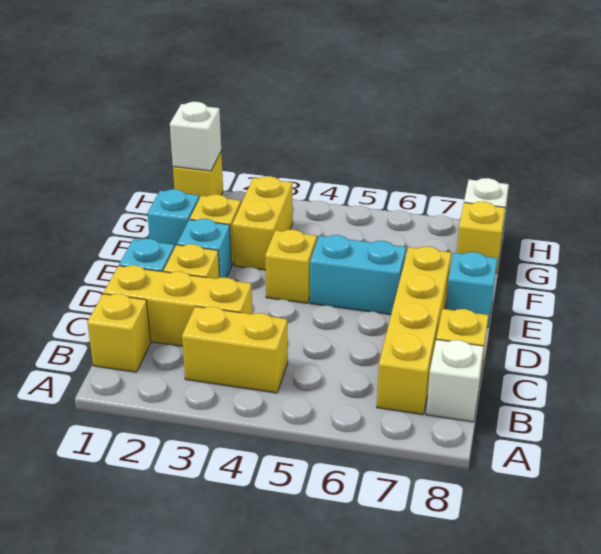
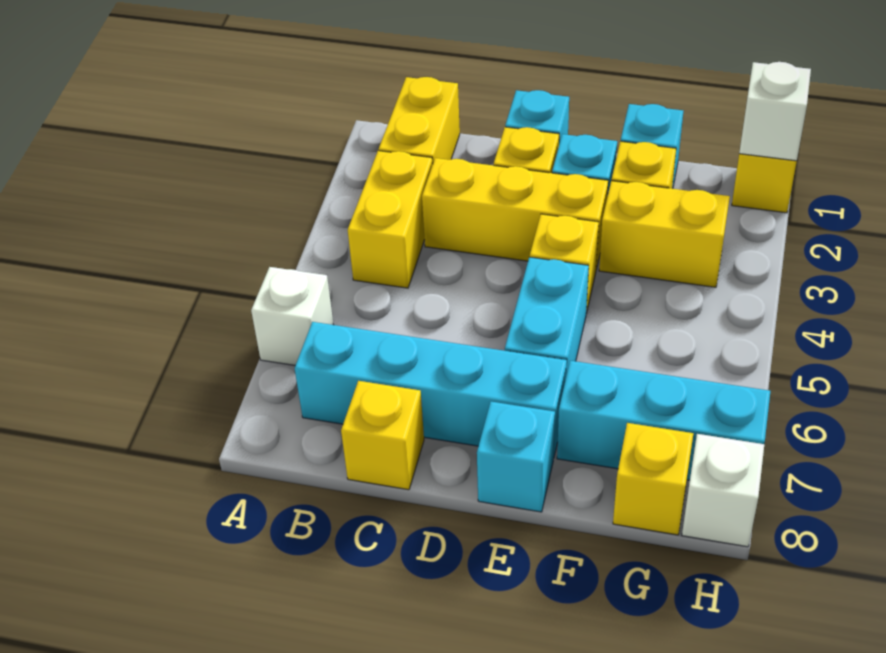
yellow 1x1 brick [87,294,150,372] -> yellow 1x2 brick [379,77,460,163]
yellow 1x4 brick [377,246,451,414] -> cyan 1x4 brick [295,322,567,458]
white 1x1 brick [426,339,484,422] -> white 1x1 brick moved to [251,267,333,365]
yellow 1x3 brick [104,265,252,346] -> yellow 1x3 brick turned to [422,158,608,269]
none -> cyan 1x3 brick [557,361,770,480]

